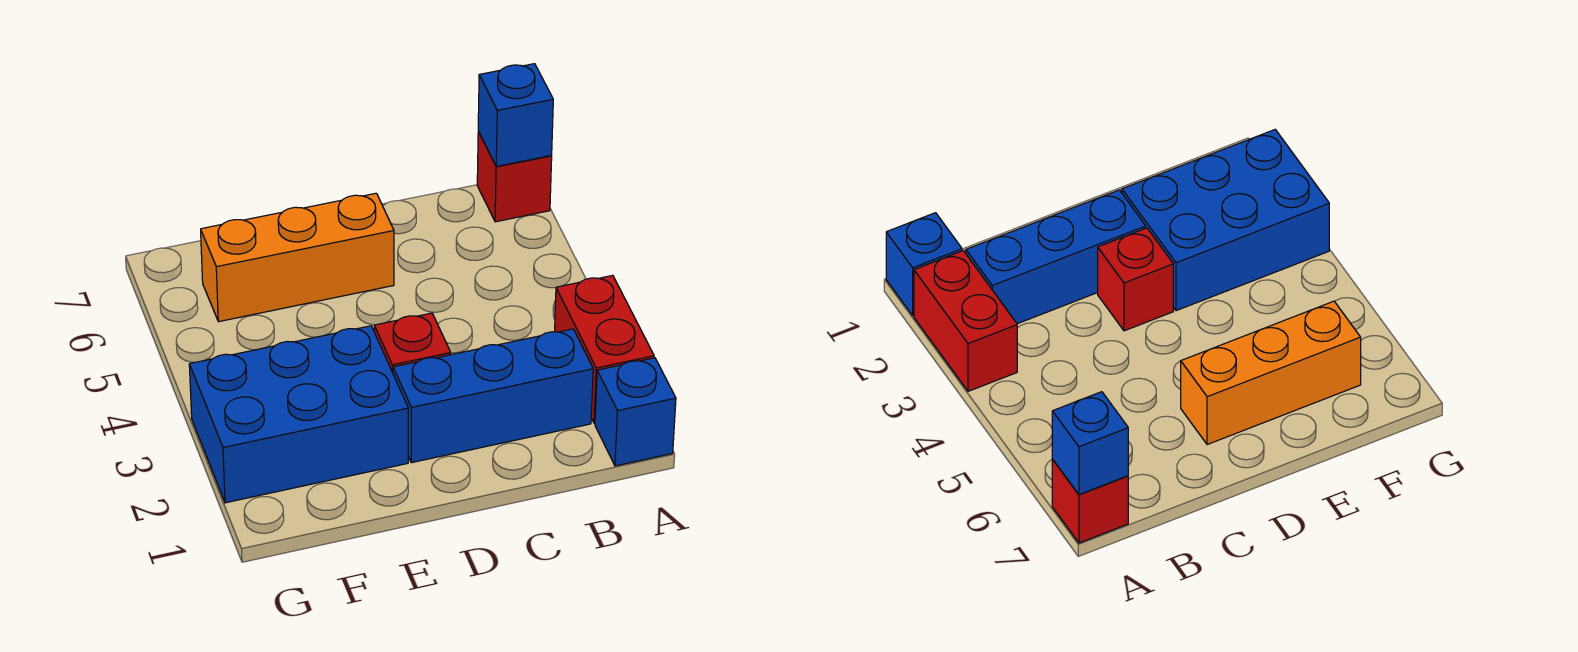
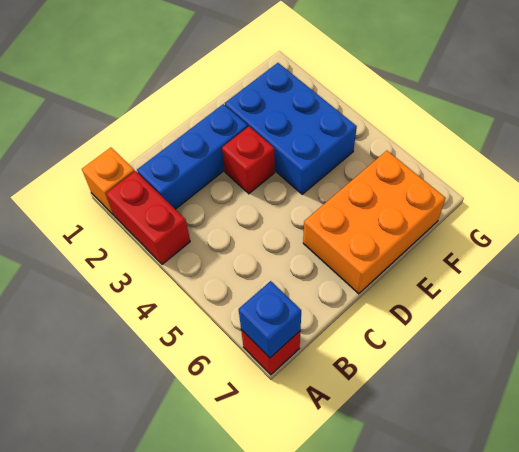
blue 1x1 brick [595,358,676,466] -> orange 1x1 brick [82,148,134,215]
orange 1x3 brick [201,193,394,322] -> orange 2x3 brick [303,151,445,294]
blue 2x3 brick [189,326,408,503] -> blue 2x3 brick turned to [225,63,357,194]

